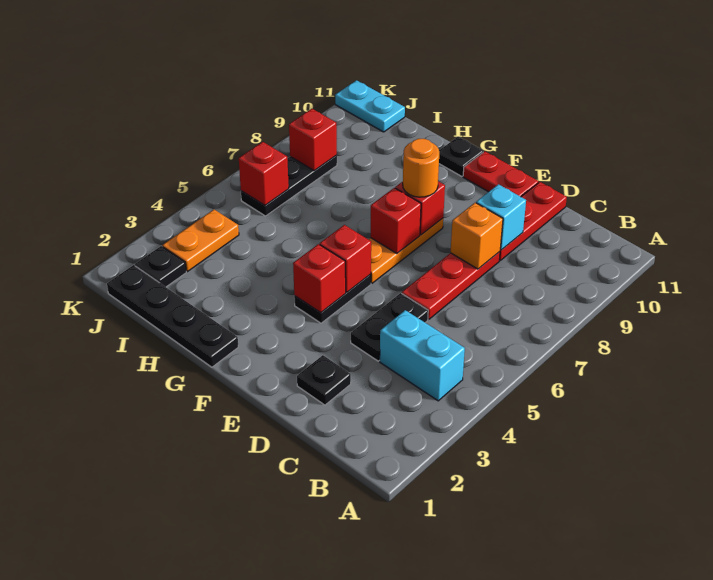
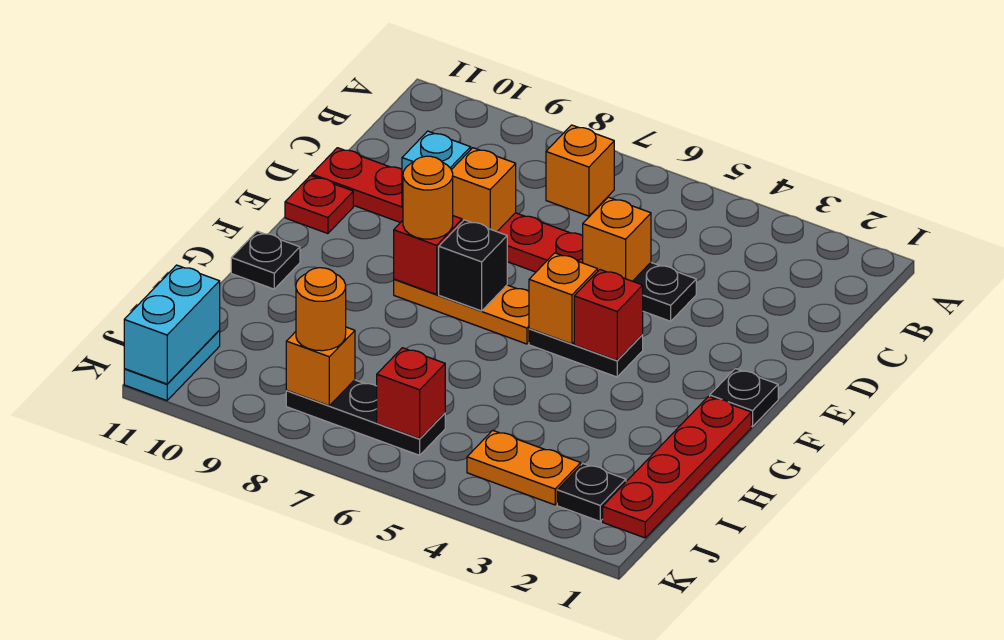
cyan 1x2 brick [380,310,465,401] -> cyan 1x2 brick moved to [124,265,220,384]
none -> orange 1x1 brick [546,125,614,216]
black 1x1 plate [297,355,351,405] -> black 1x1 plate moved to [710,369,778,427]
none -> orange 1x1 brick [583,197,651,281]
red 1x2 plate [463,151,538,197] -> red 1x1 plate [285,176,353,234]
red 1x1 brick [320,225,371,292] -> orange 1x1 brick [529,253,598,344]
red 1x1 brick [371,188,421,254] -> black 1x1 brick [439,220,507,311]
black 1x4 plate [107,265,238,367] -> red 1x4 plate [603,396,751,538]
red 1x1 brick [289,109,337,171] -> orange 1x1 brick [286,327,355,406]
none -> orange 1x1 round brick [296,268,346,351]

